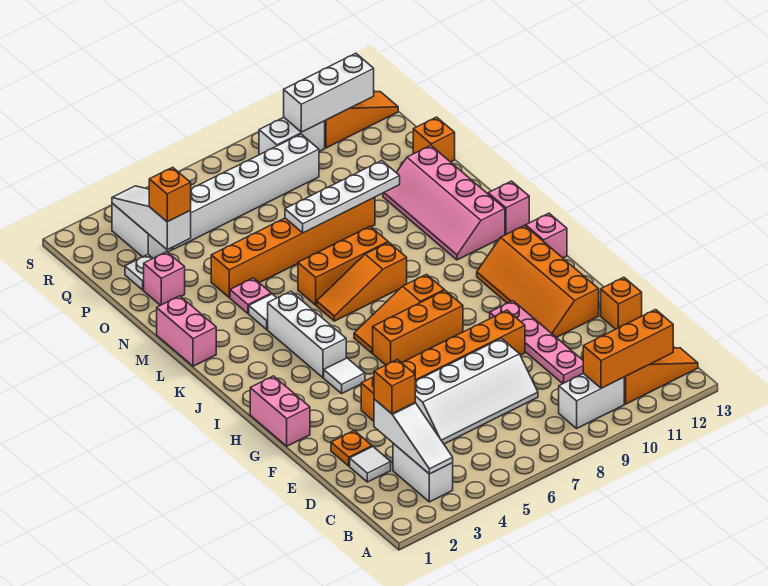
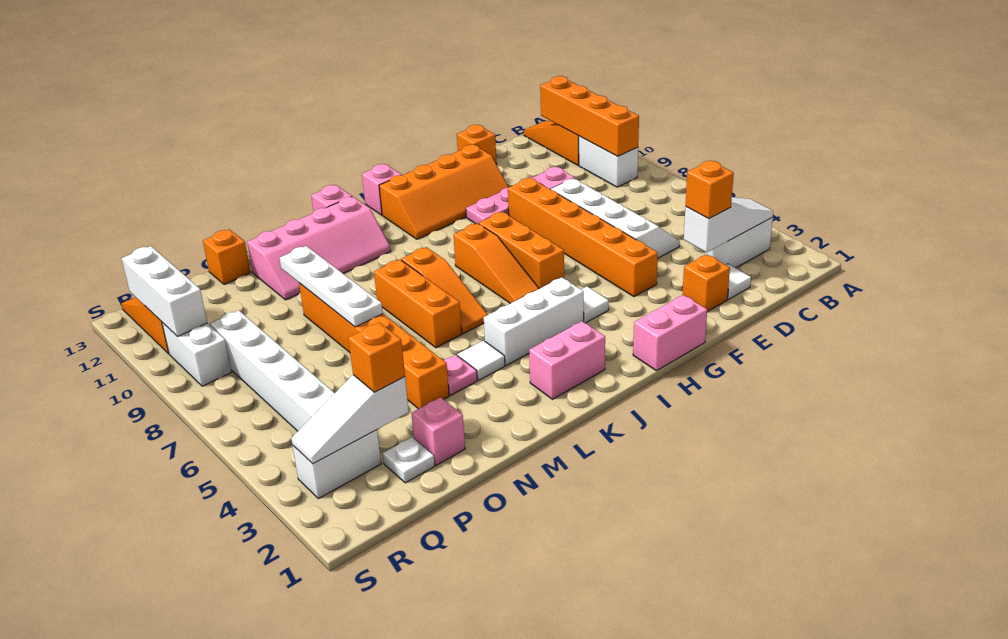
orange 1x3 brick [583,310,673,388] -> orange 1x4 brick [540,76,639,156]
orange 1x1 plate [331,431,372,466] -> orange 1x1 brick [682,254,730,312]
pink 1x2 brick [157,296,216,366] -> pink 1x2 brick moved to [529,321,605,399]

